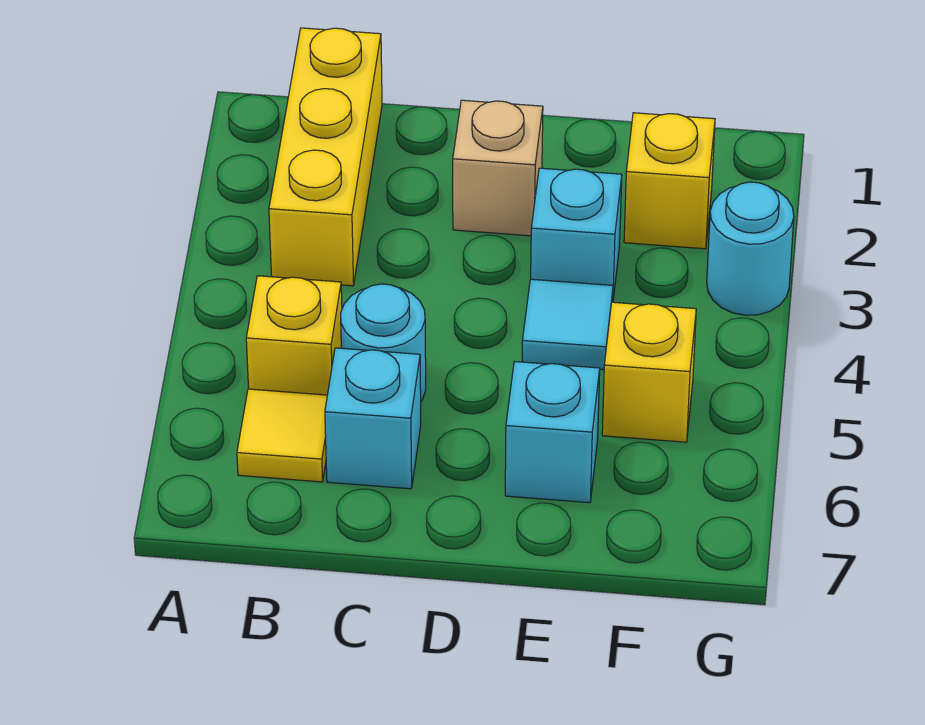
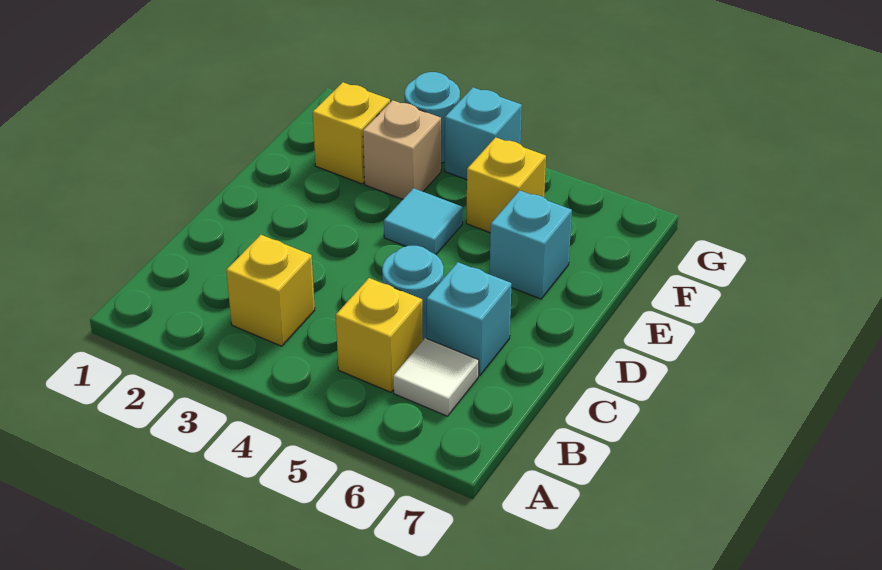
yellow 1x3 brick [269,28,382,286] -> yellow 1x1 brick [226,235,315,346]
yellow 1x1 tile [237,389,327,482] -> white 1x1 tile [393,338,479,416]
tan 1x1 brick [453,100,543,236] -> tan 1x1 brick moved to [363,100,441,199]
cyan 1x1 brick [531,168,622,299] -> cyan 1x1 brick moved to [445,87,522,180]

